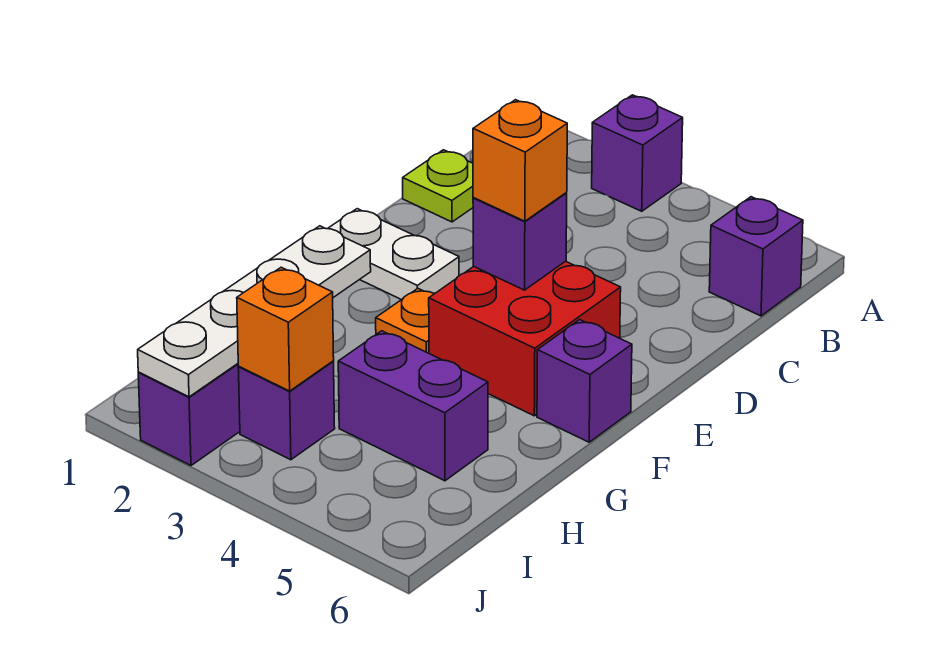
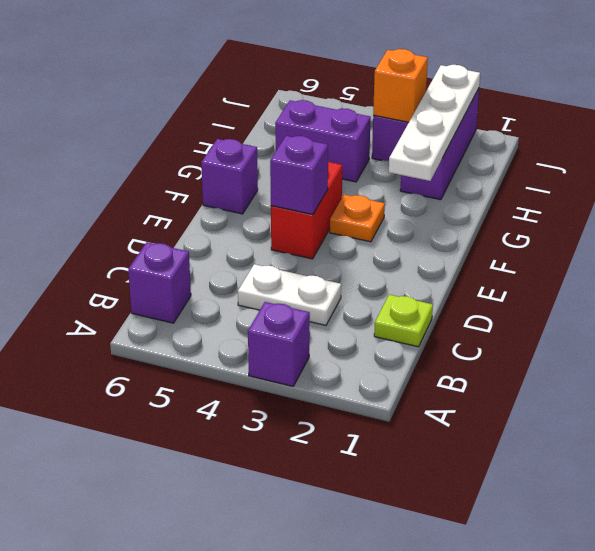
white 1x2 plate [328,209,459,300] -> white 1x2 plate moved to [238,264,341,325]
red 2x2 brick [429,261,621,416] -> red 1x2 brick [271,162,342,259]
orange 1x1 brick [473,100,567,221] -> none

